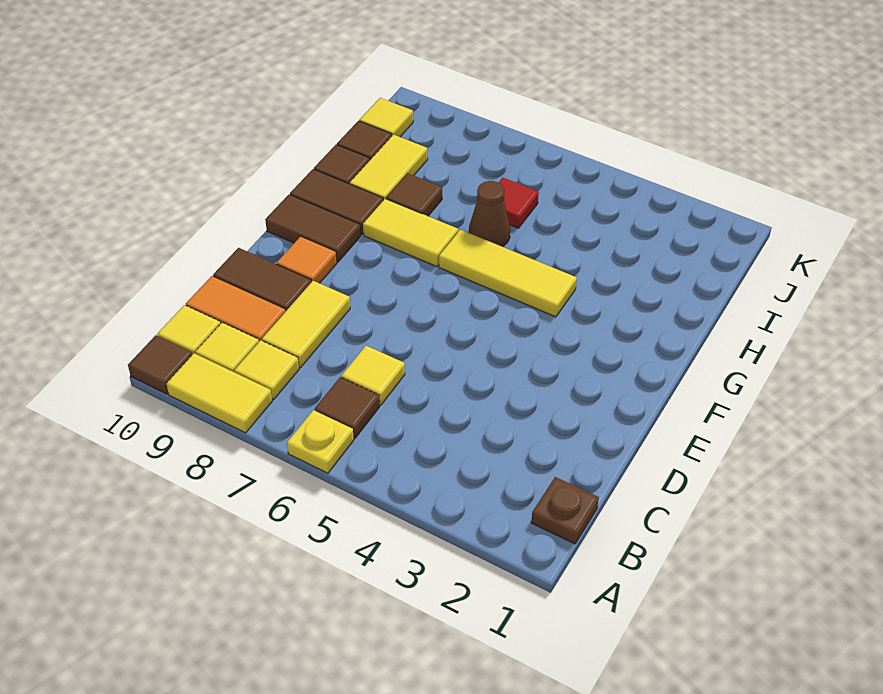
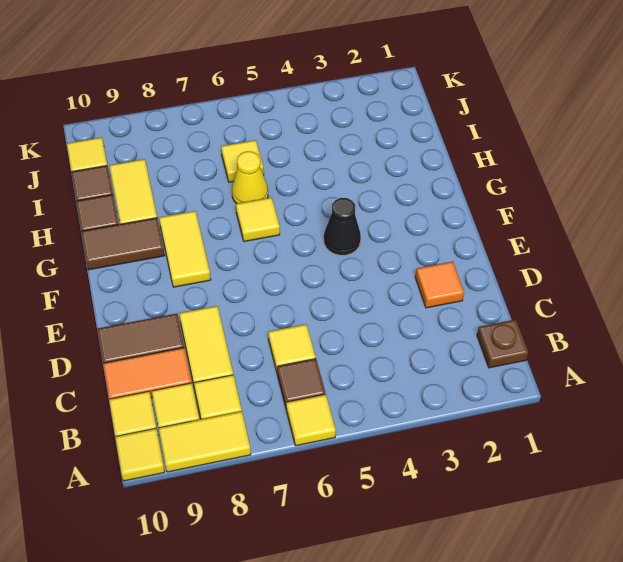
yellow 1x1 plate [287,410,354,473] -> yellow 1x1 tile [286,394,336,446]
brown 1x1 tile [128,335,193,394] -> yellow 1x1 tile [115,428,165,481]
orange 1x1 tile [277,236,337,283] -> orange 1x1 tile moved to [415,262,464,308]
none -> black 1x1 cone [324,198,361,255]
brown 1x2 tile [265,195,361,262] -> none
yellow 1x3 tile [439,230,577,317] -> yellow 1x1 tile [236,197,280,241]
yellow 1x2 tile [363,199,458,267] -> yellow 1x2 tile turned to [159,211,211,287]
brown 1x1 cone [469,181,510,247] -> yellow 1x1 cone [232,151,268,204]
brown 1x1 tile [386,173,442,216] -> none
red 1x1 tile [498,178,539,228] -> yellow 1x1 tile [221,140,264,182]

